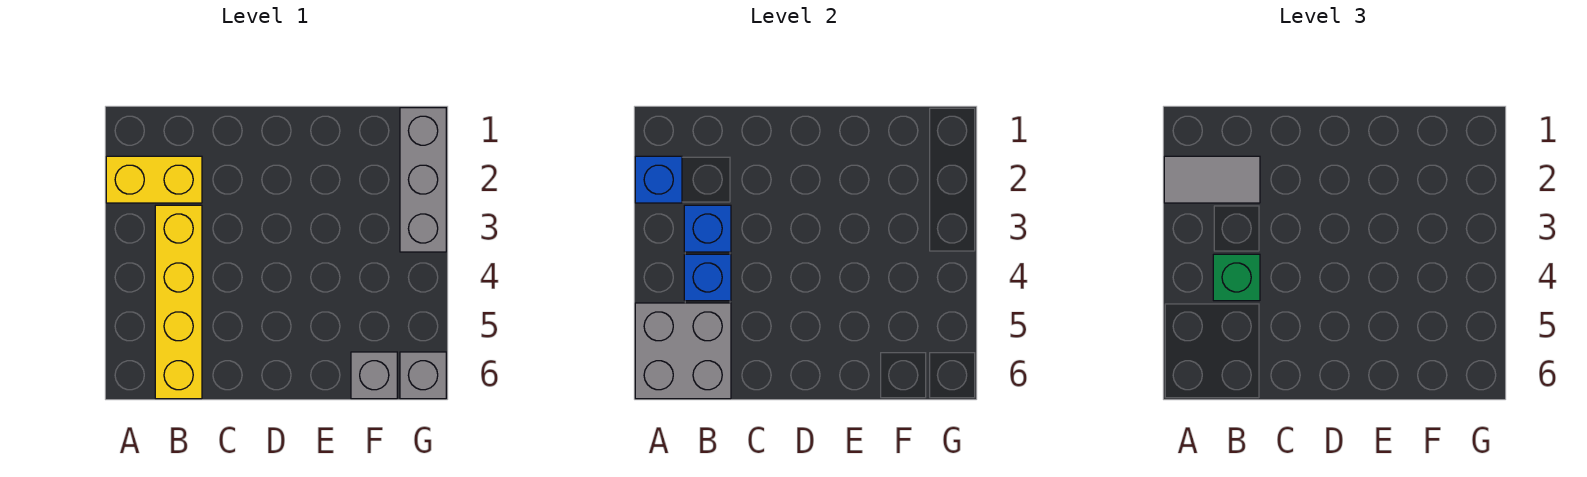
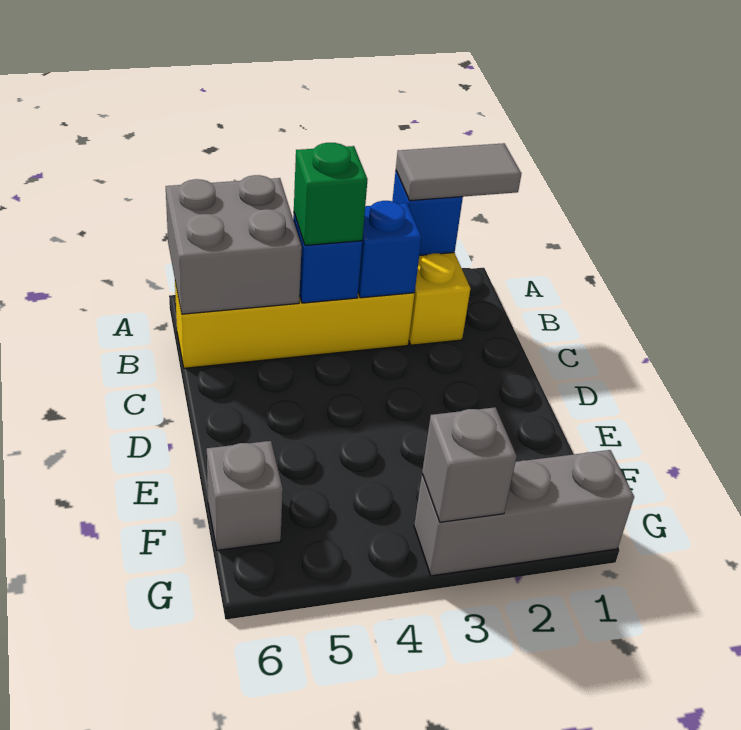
grey 1x2 tile [1164,156,1260,203] -> grey 1x2 tile turned to [396,143,521,201]
grey 1x1 brick [400,352,446,399] -> grey 1x1 brick moved to [422,407,517,522]

